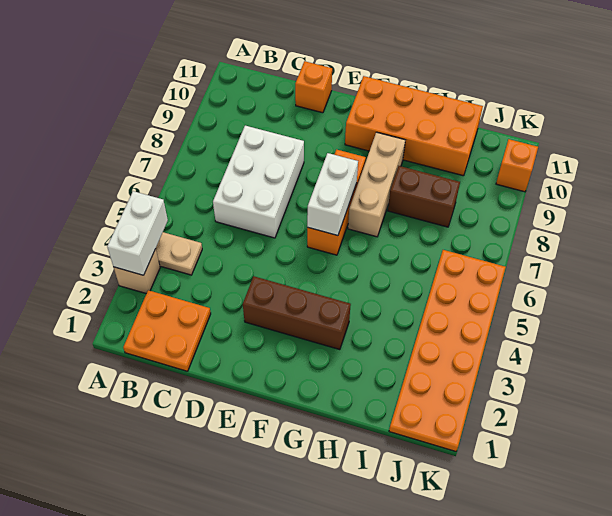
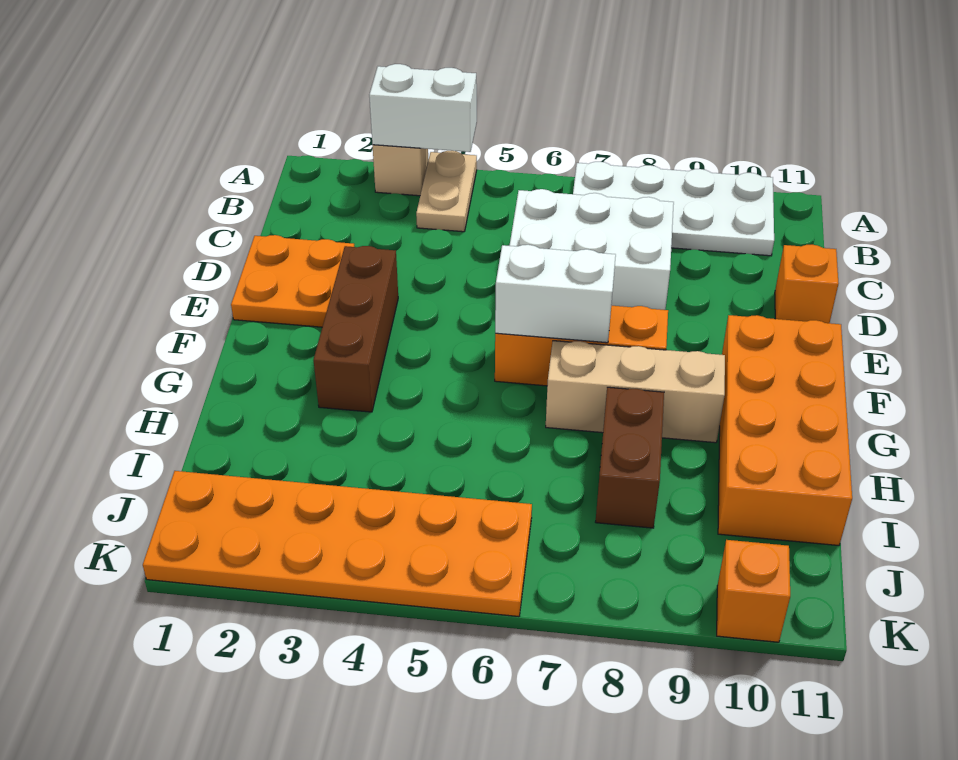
none -> white 2x4 plate [573,162,774,256]
orange 2x2 plate [123,290,211,371] -> orange 2x2 plate moved to [231,235,354,327]

